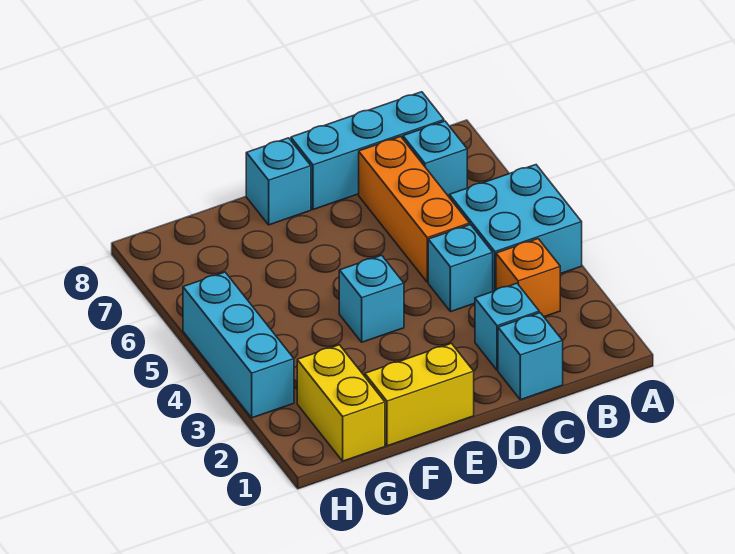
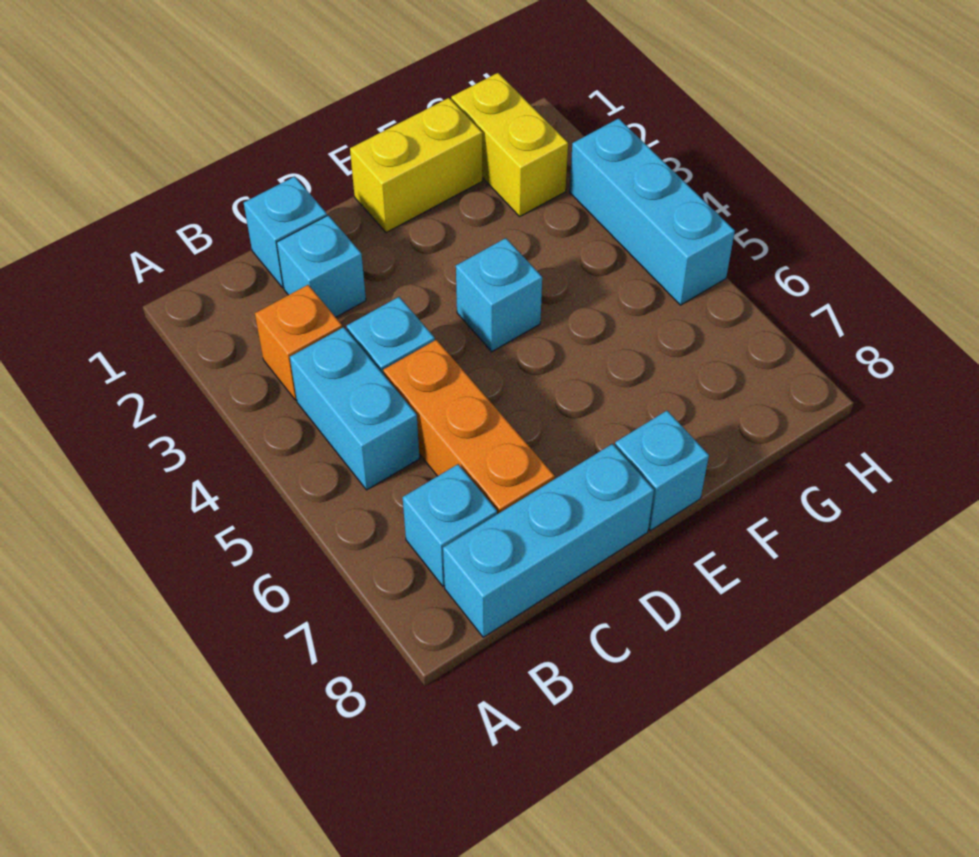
cyan 2x2 brick [449,165,582,291] -> cyan 1x2 brick [290,327,419,490]

